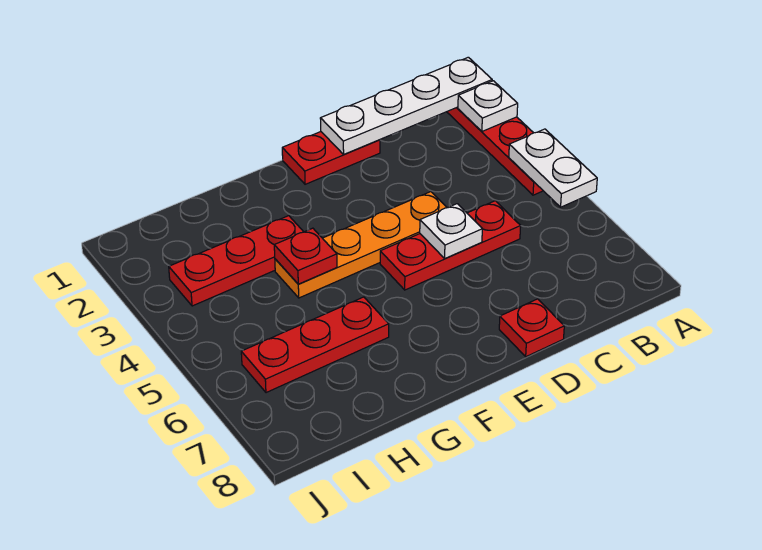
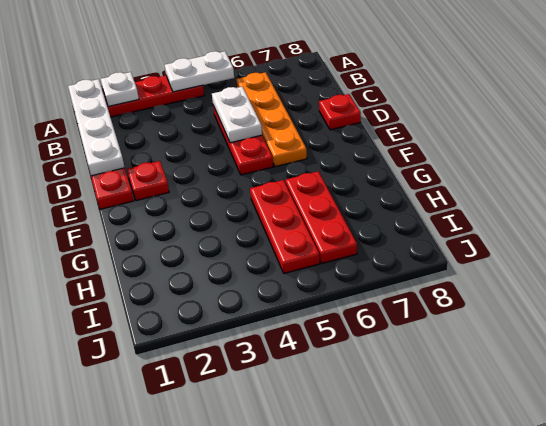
orange 1x4 plate [275,192,447,298] -> orange 1x4 plate moved to [236,72,307,167]
white 1x1 plate [420,204,482,259] -> white 1x2 plate [212,87,262,143]
red 1x3 plate [169,216,303,306] -> red 1x3 plate moved to [250,180,320,273]
red 1x1 plate [274,228,337,284] -> red 1x1 plate moved to [127,161,169,201]

